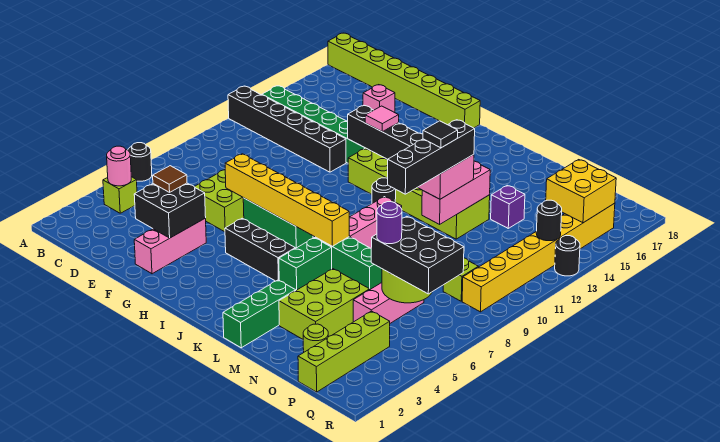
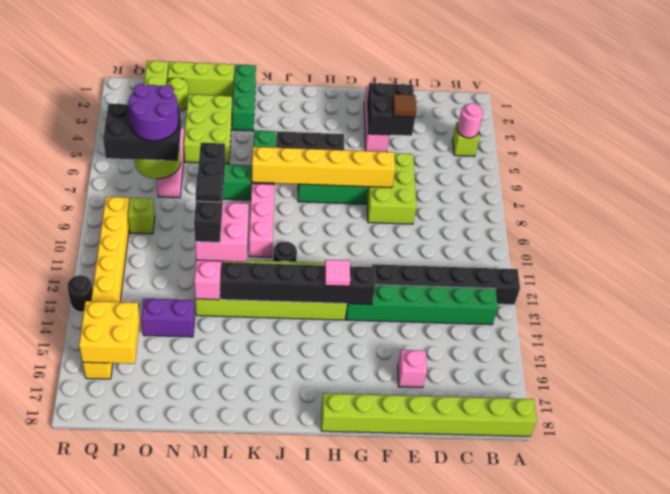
black 1x1 round brick [128,143,152,181] -> none
none -> lime 1x3 brick [168,62,234,98]
purple 1x1 brick [491,185,525,228] -> purple 1x2 brick [141,299,195,337]
purple 1x1 round brick [377,202,402,244] -> purple 2x2 round brick [128,84,179,141]
black 1x1 round brick [536,200,562,241] -> none

